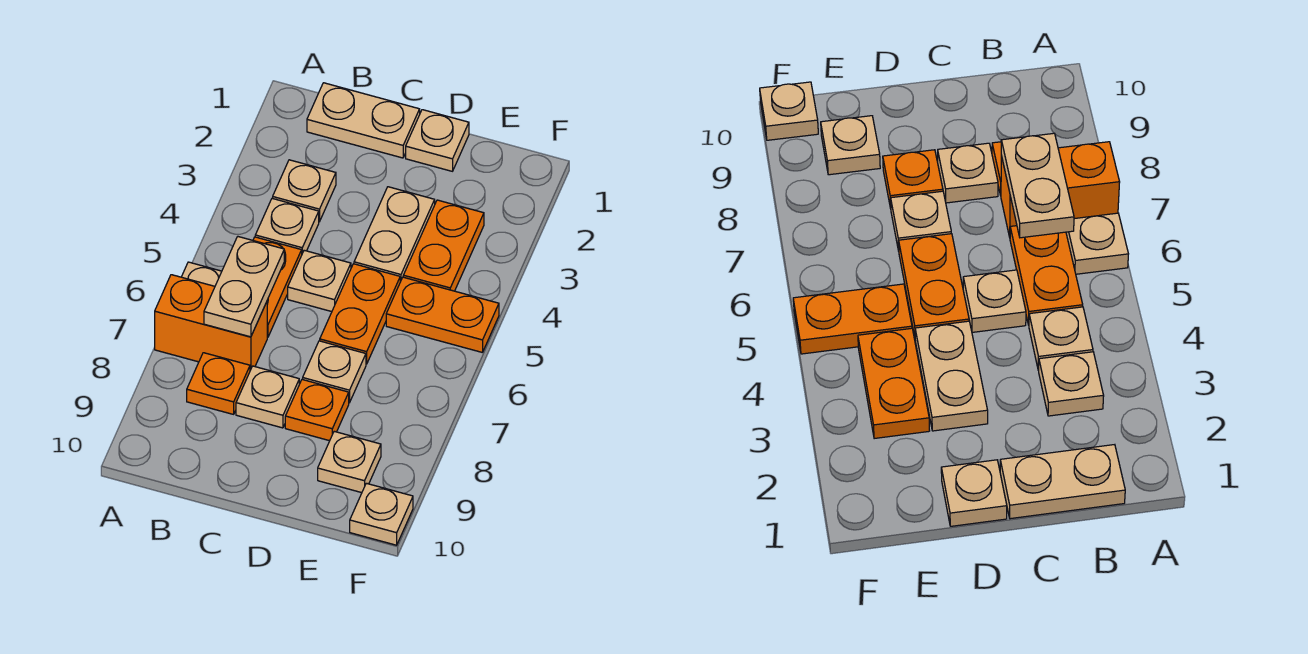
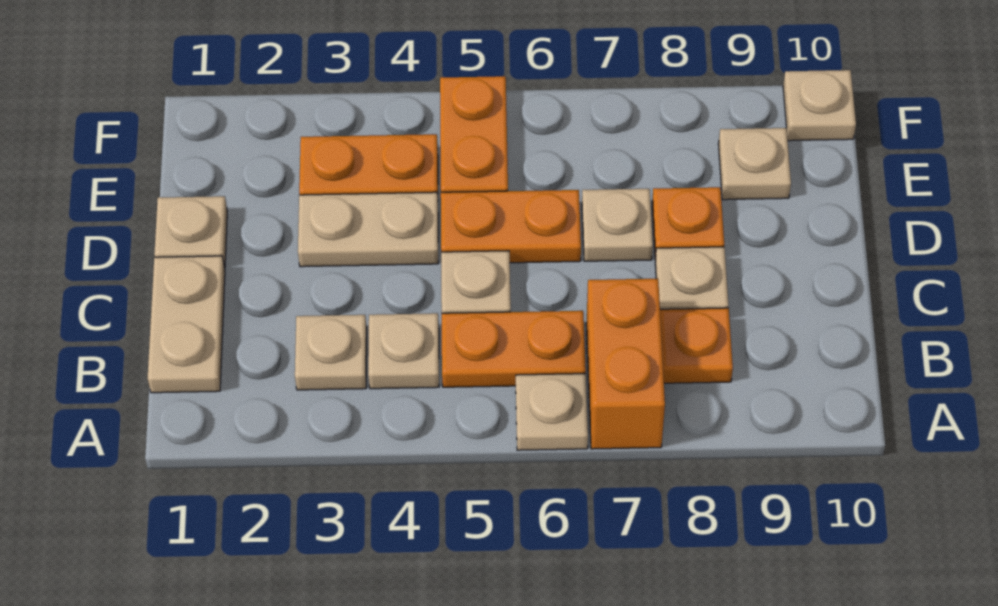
tan 1x2 plate [204,237,284,337] -> none

